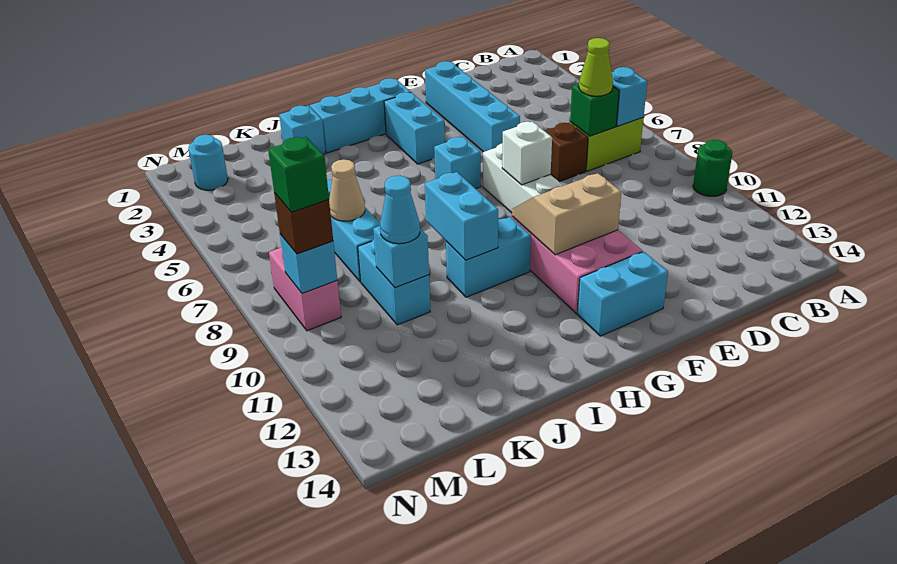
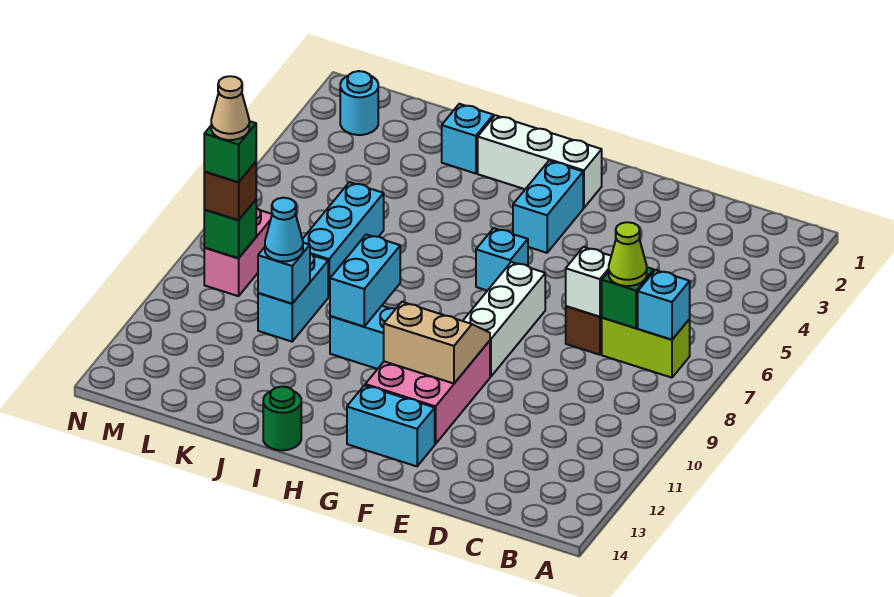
green 1x1 round brick [693,140,732,196] -> green 1x1 round brick moved to [263,387,301,450]
cyan 1x4 brick [425,61,520,152] -> none
white 1x1 brick [502,122,552,185] -> white 1x1 brick moved to [566,247,611,317]
cyan 1x3 brick [310,78,411,153] -> white 1x3 brick [478,115,602,208]
tan 1x1 cone [329,159,365,221] -> tan 1x1 cone moved to [211,76,249,140]
cyan 1x1 brick [280,234,337,293] -> green 1x1 brick [204,200,256,258]

